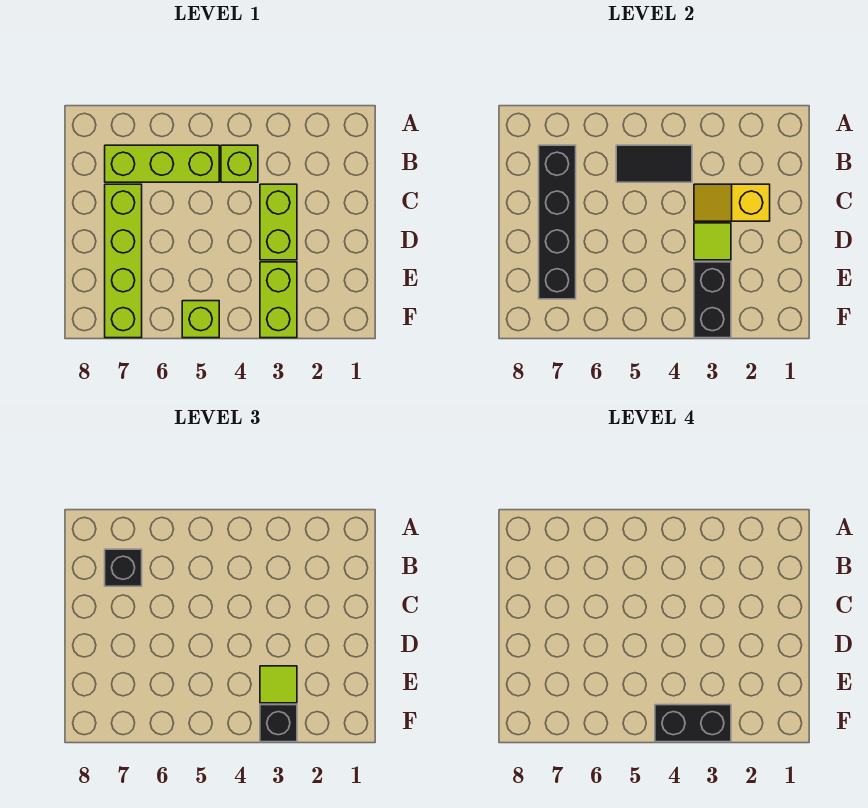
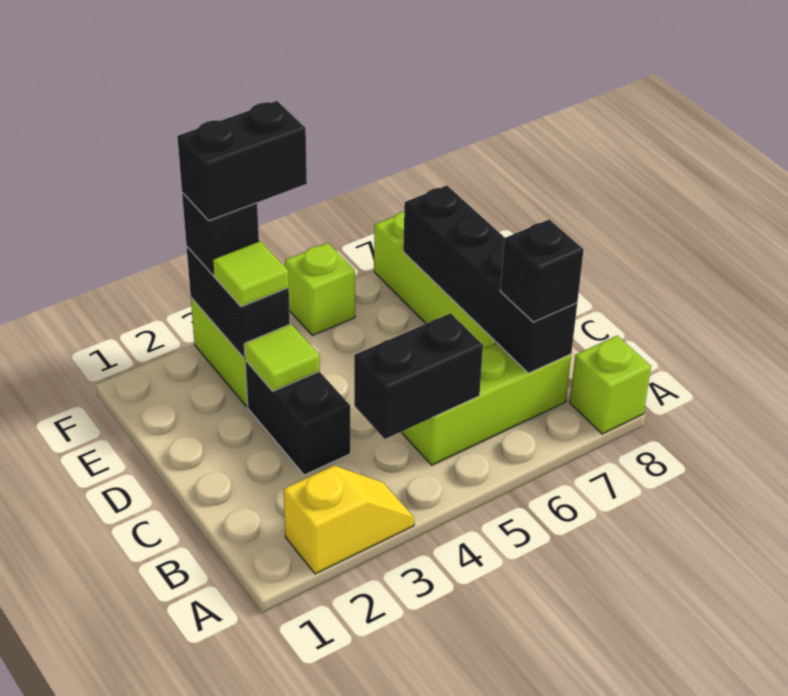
lime 1x1 brick [221,145,258,182] -> lime 1x1 brick moved to [570,336,651,434]
black 1x2 tile [616,145,692,182] -> black 1x2 brick [354,313,483,439]
yellow 1x2 slope [694,184,770,221] -> yellow 1x2 slope moved to [284,466,414,574]
lime 1x2 brick [260,184,297,260] -> black 1x2 brick [245,360,350,475]

